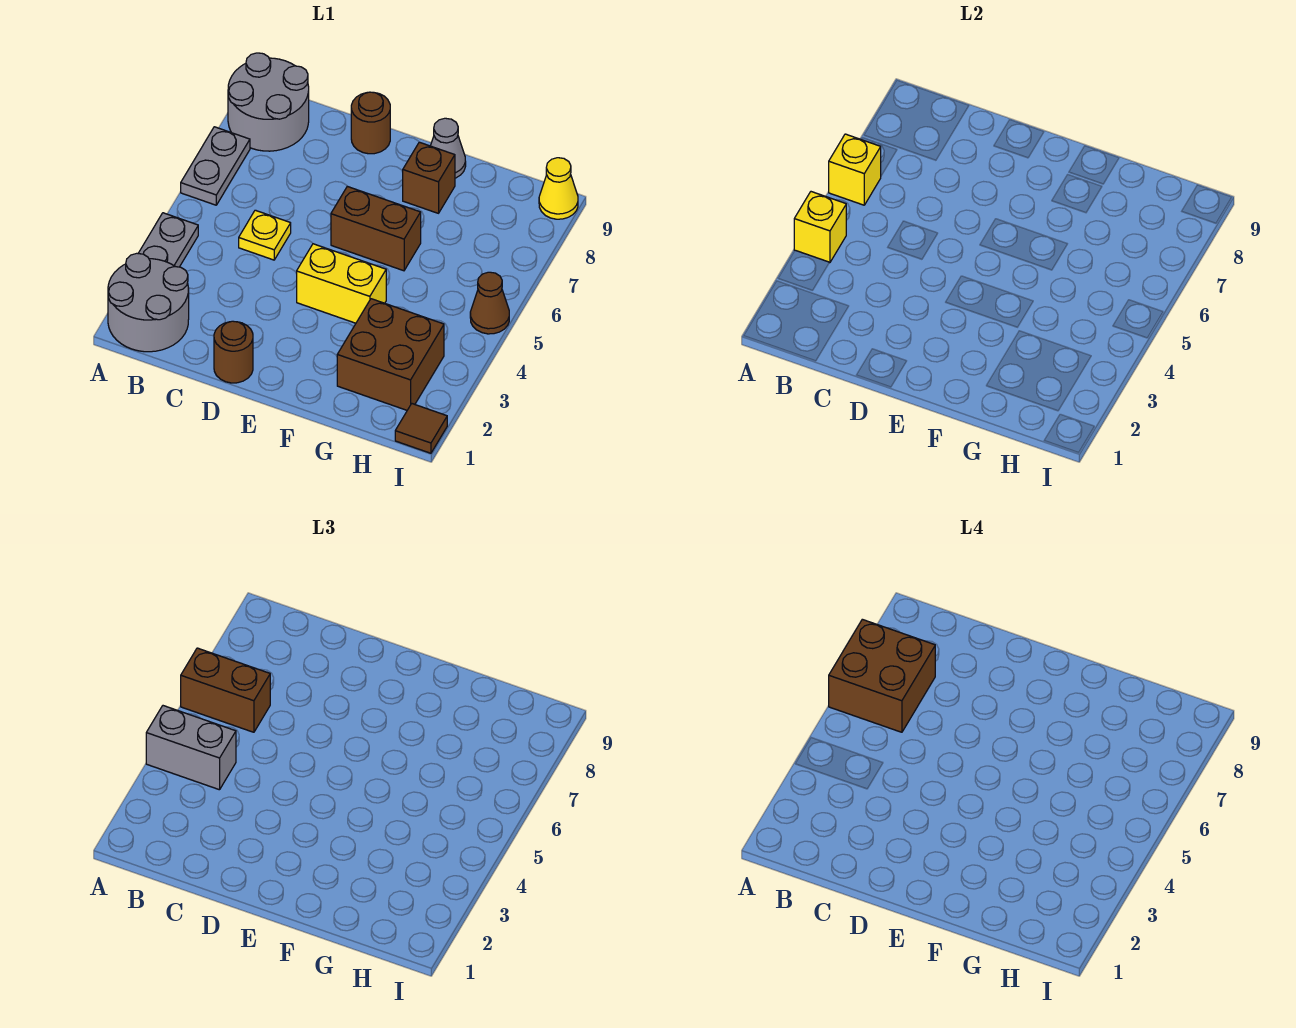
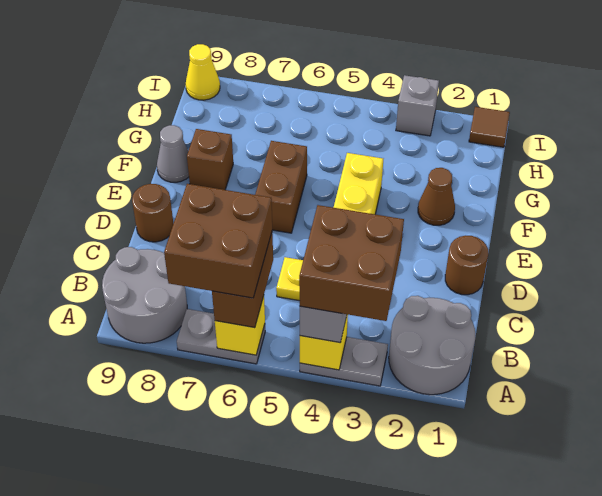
brown 2x2 brick [337,299,444,410] -> brown 2x2 brick moved to [299,205,404,321]
none -> grey 1x1 brick [396,75,439,136]
brown 1x1 cone [470,272,509,334] -> brown 1x1 cone moved to [418,168,455,225]

